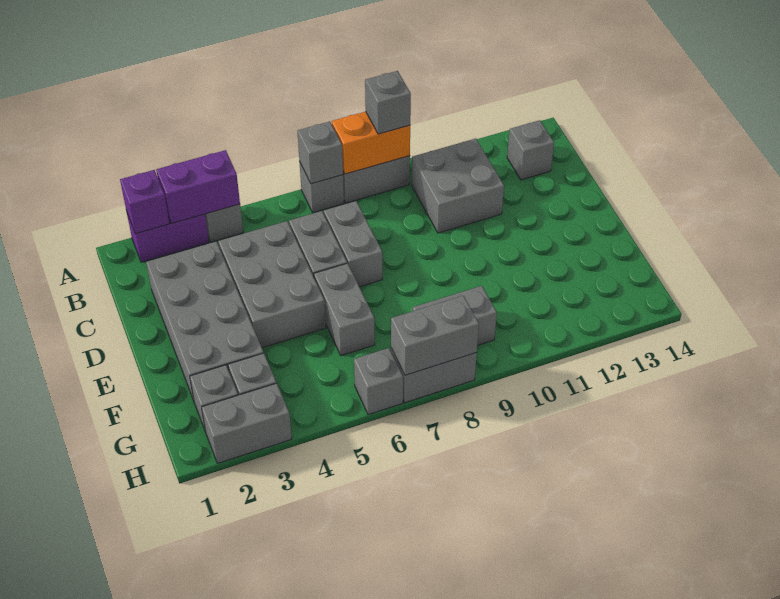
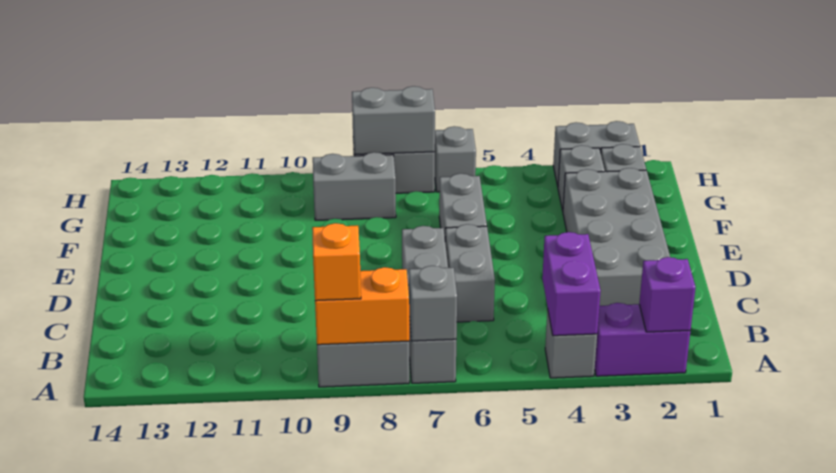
purple 1x2 brick [156,150,240,223] -> purple 1x2 brick turned to [542,232,601,336]
grey 1x1 brick [365,71,411,134] -> orange 1x1 brick [312,223,361,301]
grey 2x2 brick [412,139,504,233] -> none
grey 1x1 brick [507,120,554,180] -> none
grey 2x3 brick [218,221,326,348] -> none

